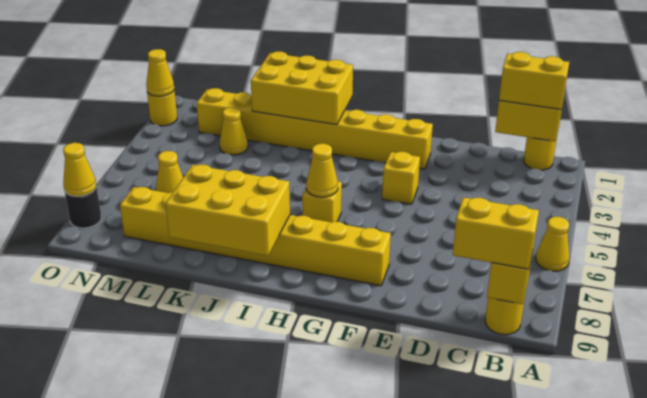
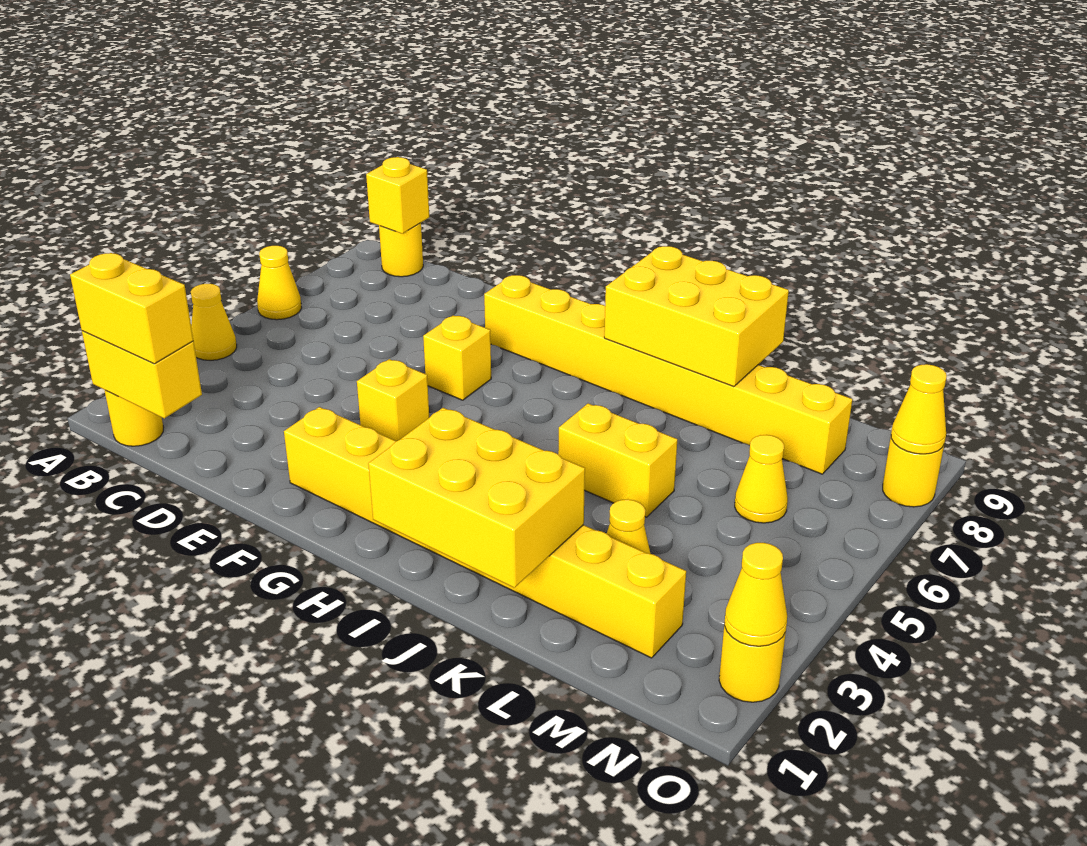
yellow 1x2 brick [453,197,539,270] -> yellow 1x2 brick moved to [558,403,677,517]
yellow 1x1 brick [302,181,342,222] -> yellow 1x1 brick moved to [423,315,491,400]
yellow 1x1 cone [306,144,338,197] -> yellow 1x1 cone moved to [191,284,237,360]
black 1x1 round brick [65,186,101,228] -> yellow 1x1 round brick [883,437,944,507]

